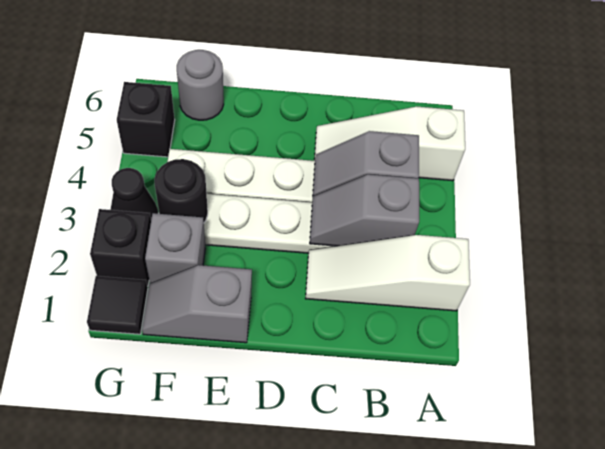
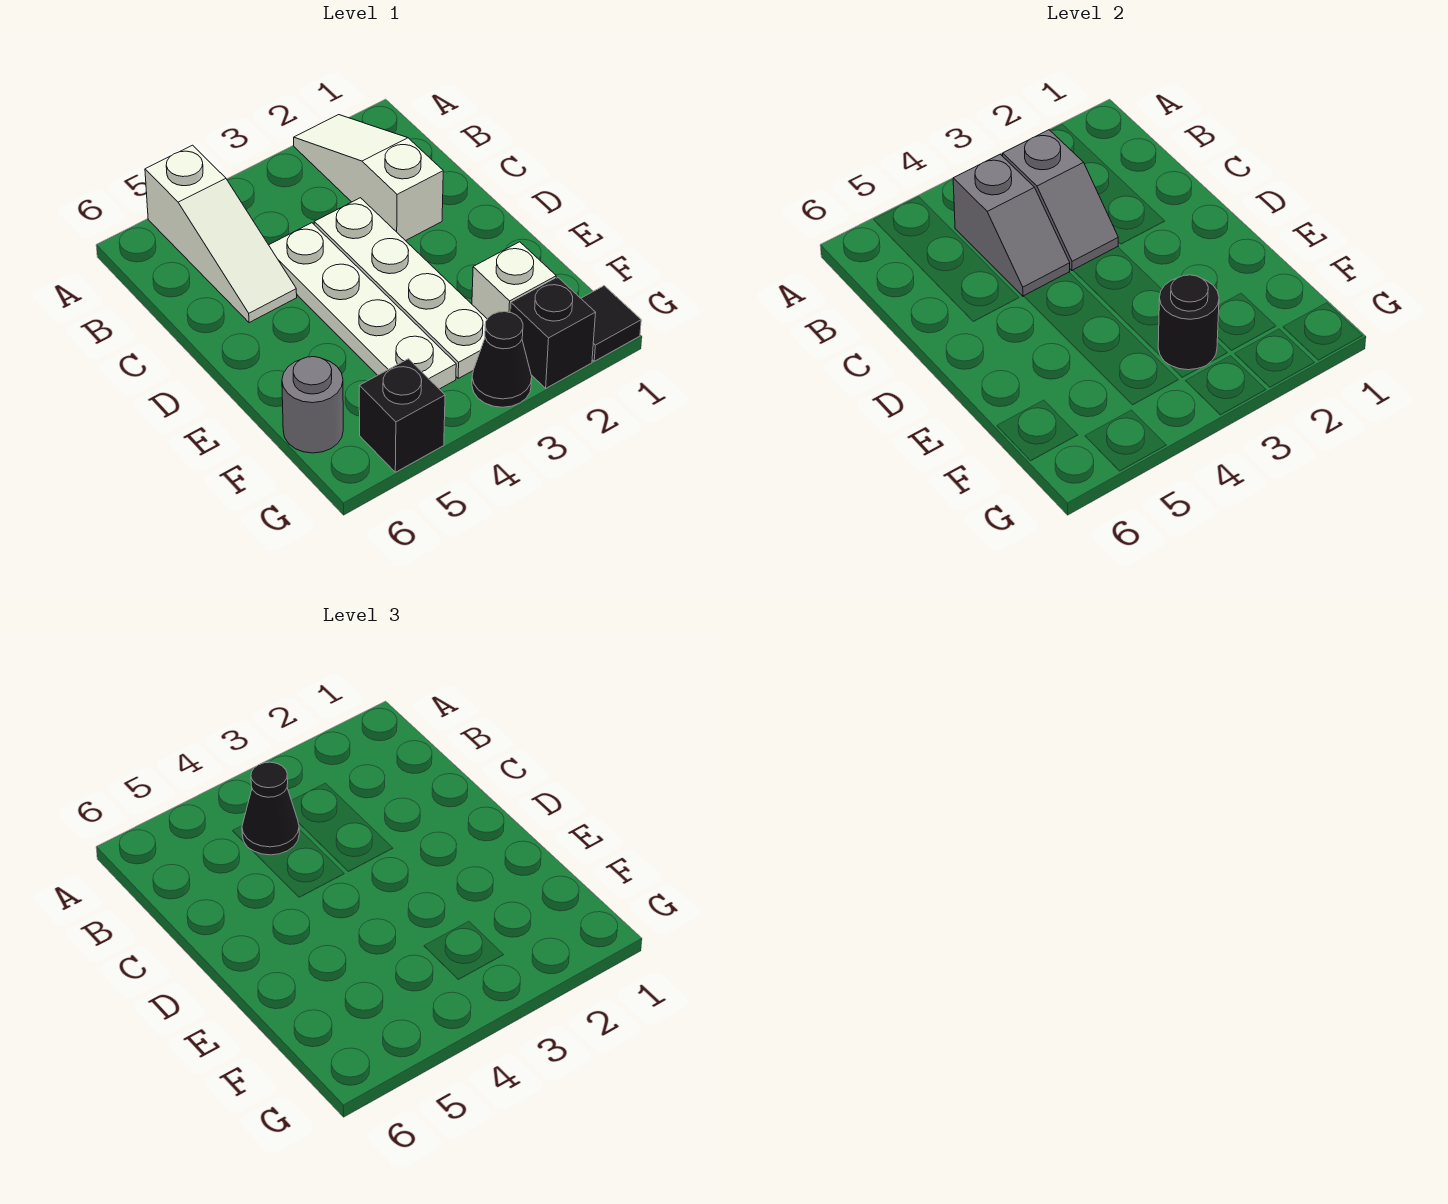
white 1x3 slope [305,235,470,311] -> white 1x3 slope turned to [294,115,443,241]
none -> black 1x1 cone [242,762,299,855]
grey 1x2 slope [142,265,252,343] -> none
grey 1x1 brick [145,213,205,283] -> white 1x1 brick [472,242,556,319]

